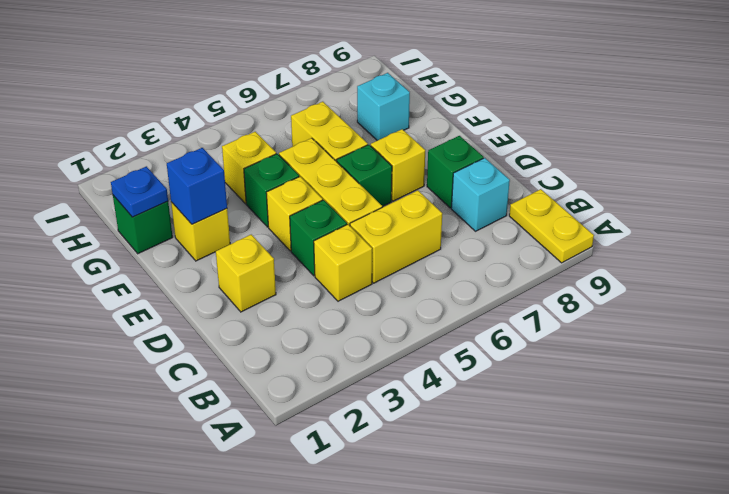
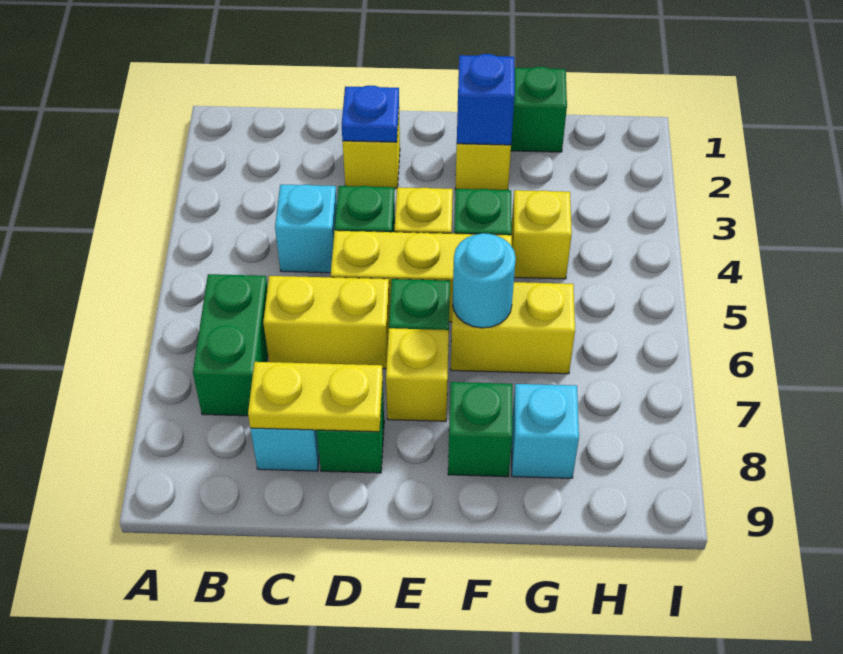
yellow 1x2 plate [509,189,594,263] -> yellow 1x2 plate moved to [248,362,383,432]
none -> green 1x2 brick [193,274,268,416]
yellow 1x1 brick [314,224,372,301] -> cyan 1x1 brick [275,185,337,273]
yellow 1x2 brick [350,190,442,283] -> yellow 1x2 brick turned to [263,276,390,369]
none -> cyan 1x1 round brick [453,233,516,328]
none -> green 1x1 brick [448,382,512,477]
blue 1x1 plate [111,166,168,217] -> blue 1x1 plate moved to [342,86,399,142]

